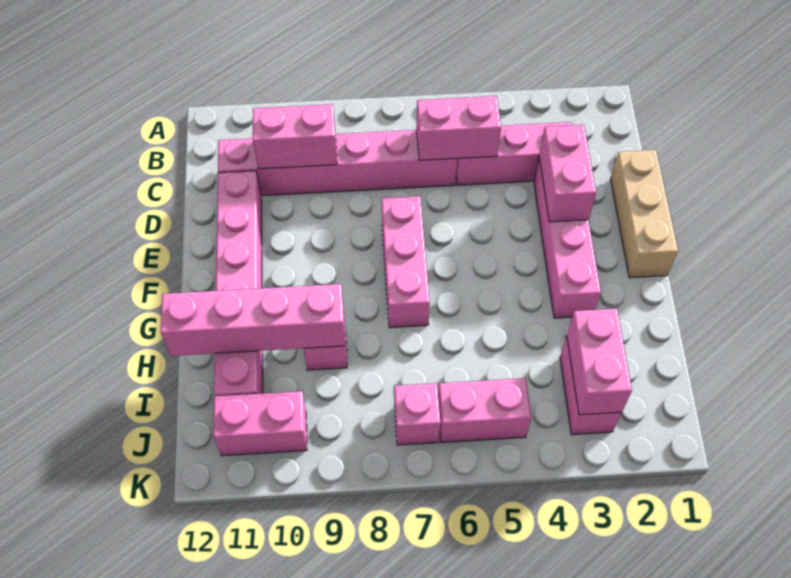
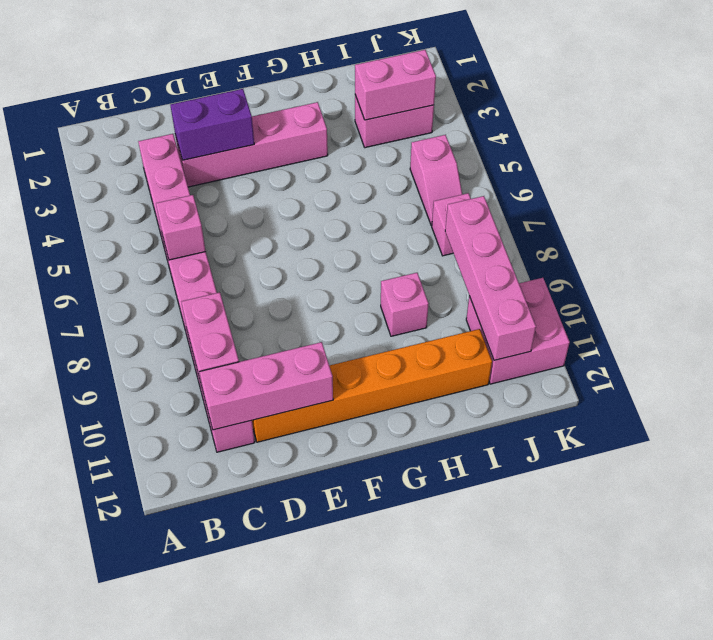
pink 1x2 brick [416,96,501,160] -> pink 1x1 brick [156,195,206,260]
tan 1x3 brick [611,150,678,278] -> none
pink 1x2 brick [539,125,596,222] -> purple 1x2 brick [170,89,254,160]
pink 1x6 brick [214,171,263,396] -> orange 1x6 brick [252,329,492,442]
pink 1x3 brick [382,196,430,328] -> pink 1x3 brick moved to [200,342,333,430]
pink 1x4 brick [161,284,345,356] -> pink 1x4 brick moved to [445,196,536,360]
pink 1x2 brick [438,378,531,442] -> pink 1x2 slope [410,135,462,226]
pink 1x2 brick [214,391,307,456] -> pink 2x2 brick [466,278,570,384]

